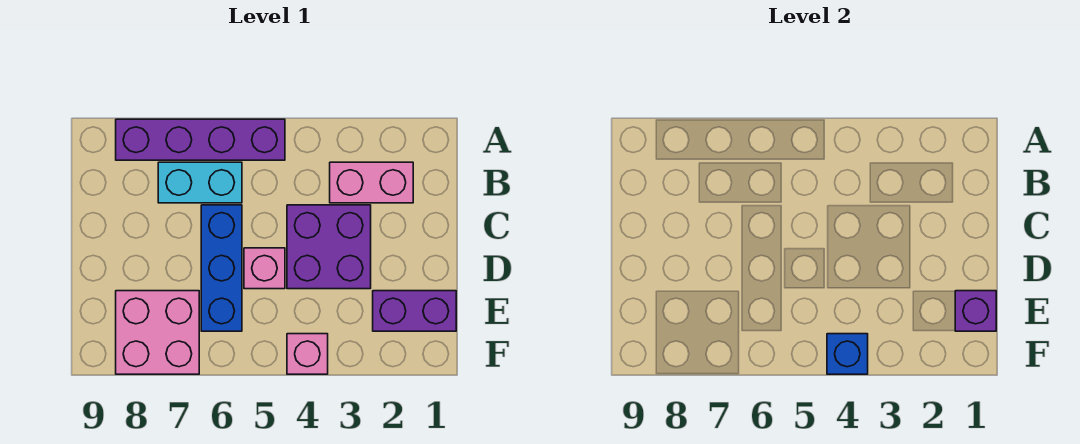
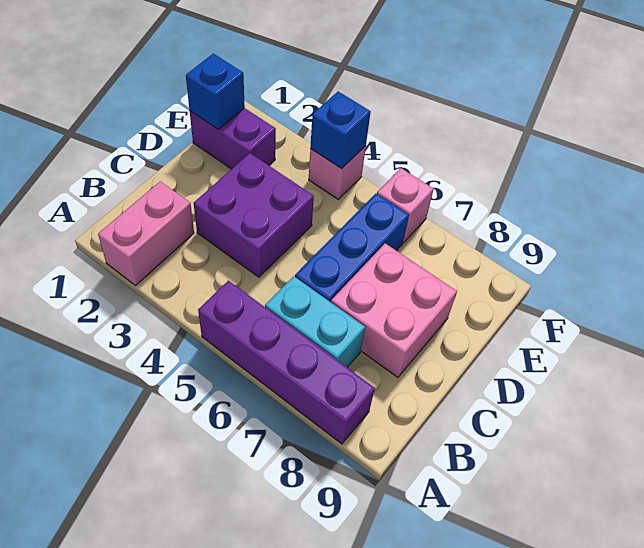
pink 1x2 brick [330,162,413,203] -> pink 1x2 brick turned to [98,182,194,286]
pink 1x1 brick [244,248,285,289] -> pink 1x1 brick moved to [377,168,434,243]
purple 1x1 brick [955,291,996,331] -> blue 1x1 brick [186,53,245,129]
pink 2x2 brick [116,291,199,374] -> pink 2x2 brick moved to [331,243,457,377]

